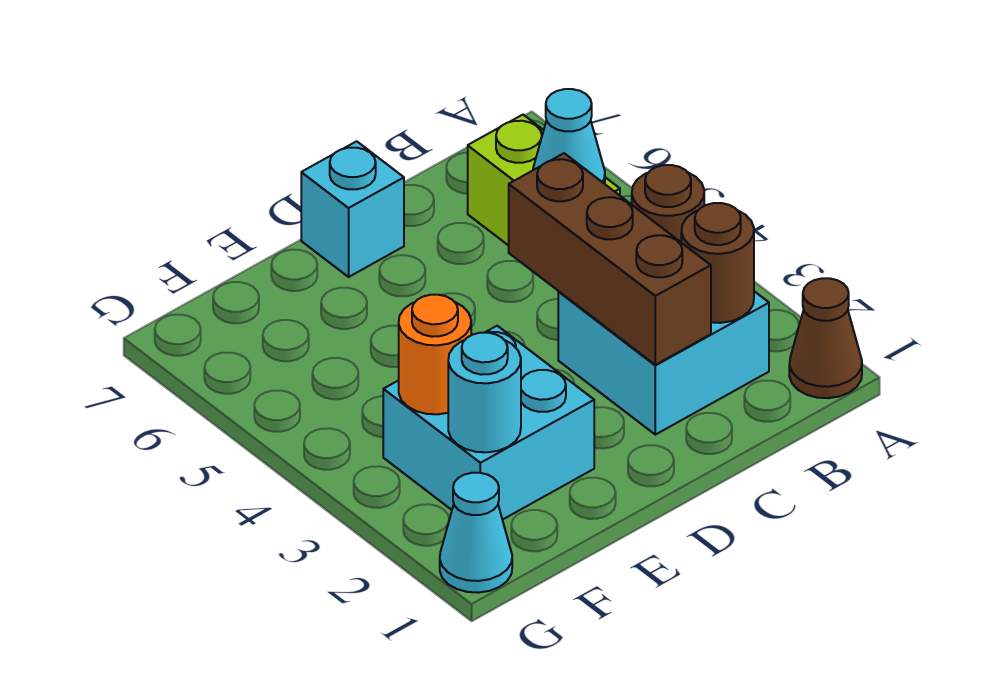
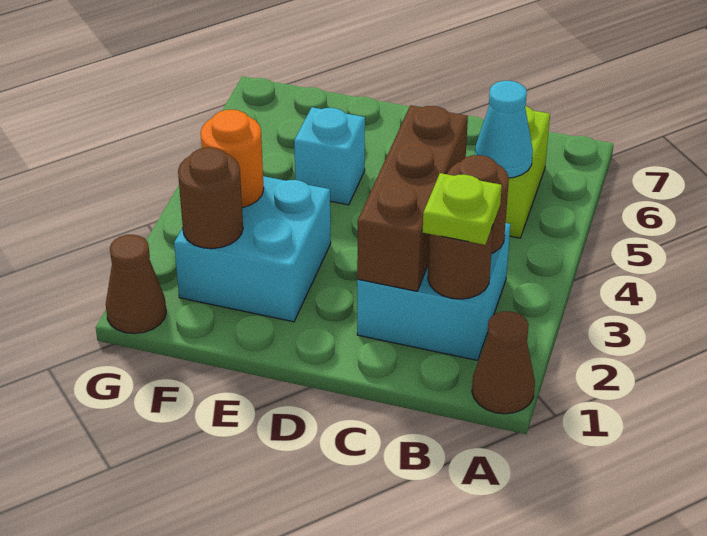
none -> lime 1x1 plate [423,173,502,245]
cyan 1x1 brick [301,141,404,277] -> cyan 1x1 brick moved to [294,107,365,205]
cyan 1x1 round brick [448,333,521,452] -> brown 1x1 round brick [178,147,243,249]
cyan 1x1 cone [440,473,512,593] -> brown 1x1 cone [106,235,166,334]

